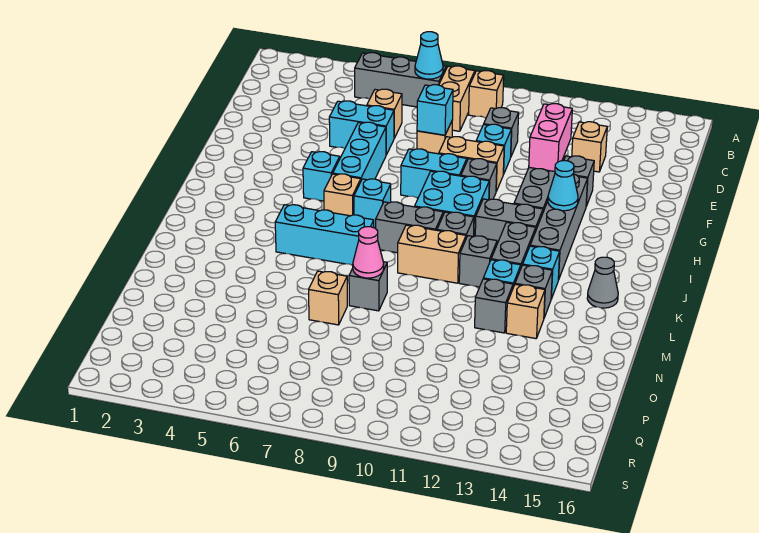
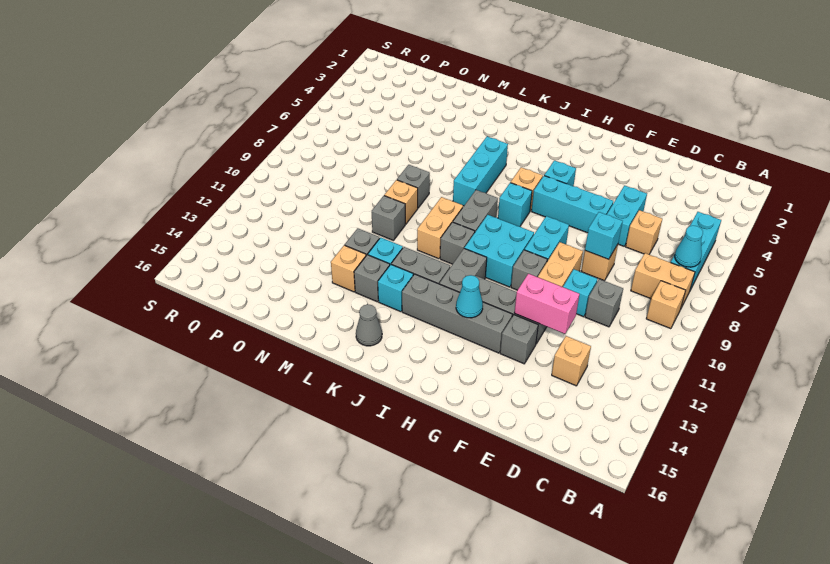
grey 1x3 brick [355,53,446,107] -> cyan 1x3 brick [671,212,721,290]
grey 1x1 brick [459,236,497,287] -> grey 1x1 brick moved to [372,196,405,241]
pink 1x1 cone [353,227,384,278] -> none
tan 1x1 brick [309,271,347,325] -> tan 1x1 brick moved to [384,180,418,224]

